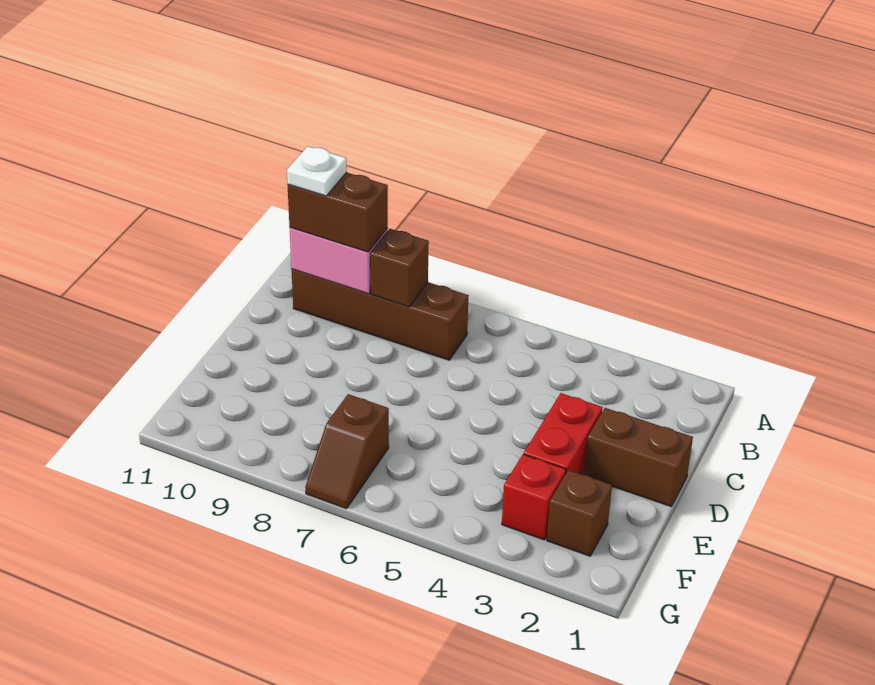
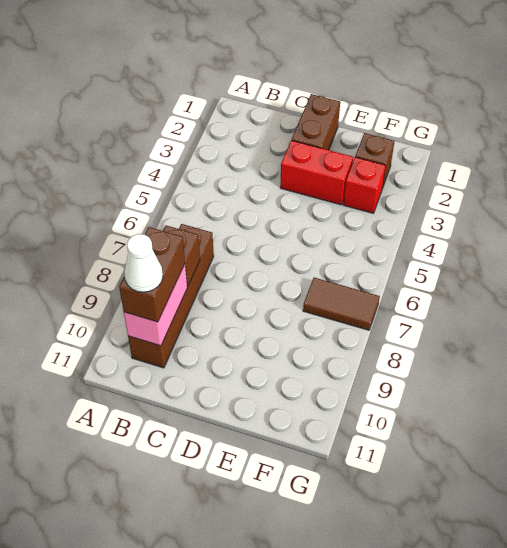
white 1x1 plate [287,146,347,196] -> white 1x1 cone [124,234,163,292]
brown 1x2 slope [305,394,389,509] -> brown 1x2 tile [303,278,380,330]

